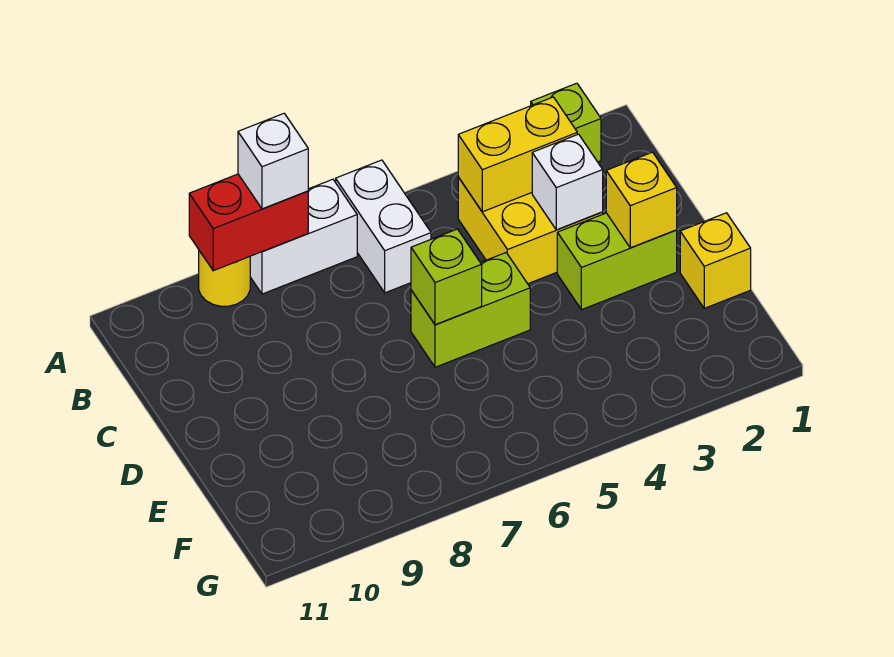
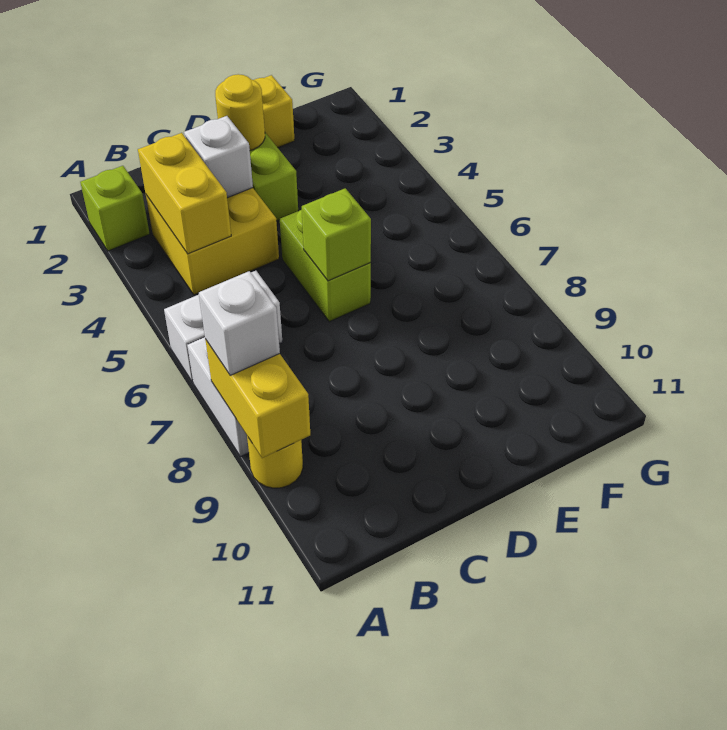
red 1x2 brick [189,174,308,271] -> yellow 1x2 brick [205,339,310,458]
yellow 1x1 brick [606,152,677,248] -> yellow 1x1 round brick [215,74,265,150]

